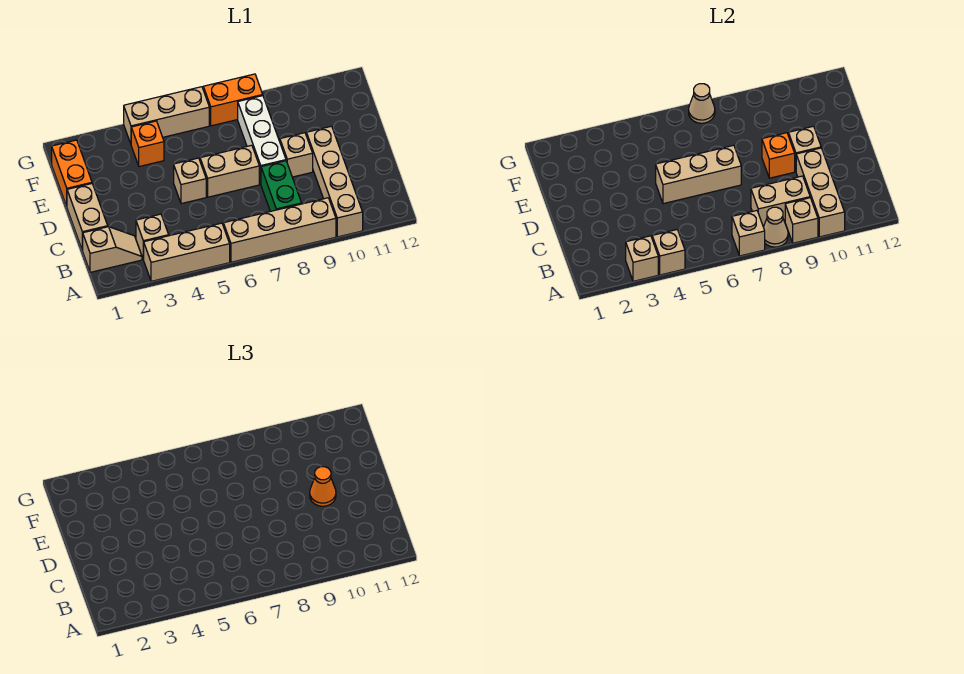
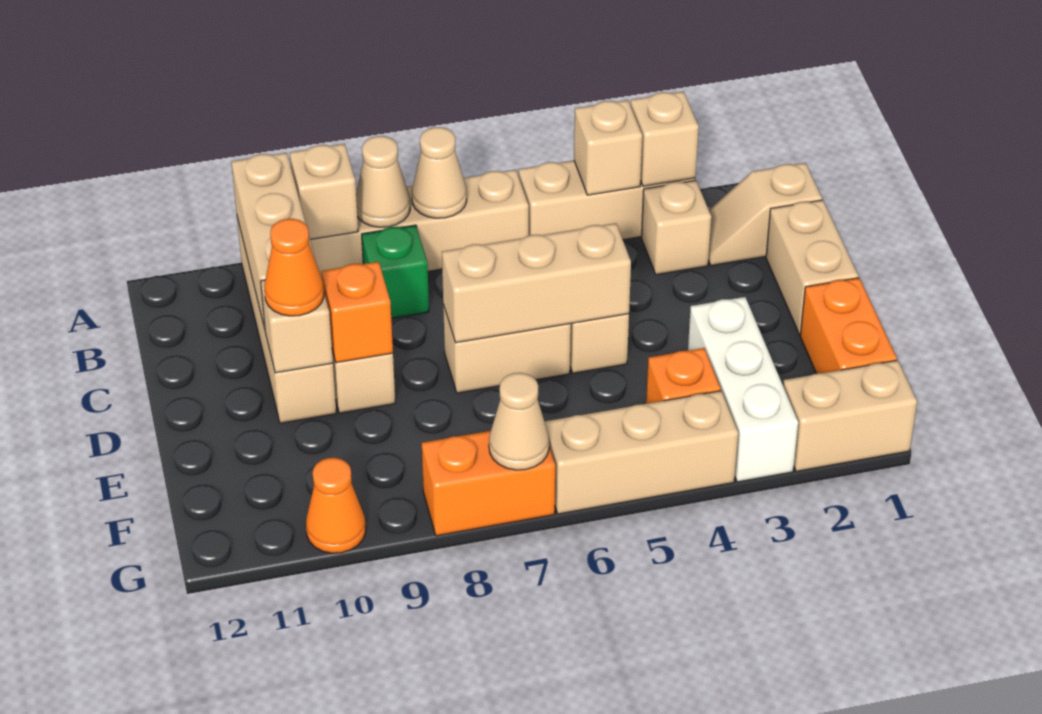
tan 1x1 brick [732,211,765,256] -> tan 1x1 cone [412,127,467,218]
green 1x2 brick [261,161,302,211] -> green 1x1 brick [362,225,429,318]
tan 1x2 brick [751,176,810,227] -> tan 1x2 brick moved to [783,360,917,471]
white 1x3 brick [238,96,286,184] -> white 1x3 brick moved to [688,297,798,482]
none -> orange 1x1 cone [306,458,366,553]

